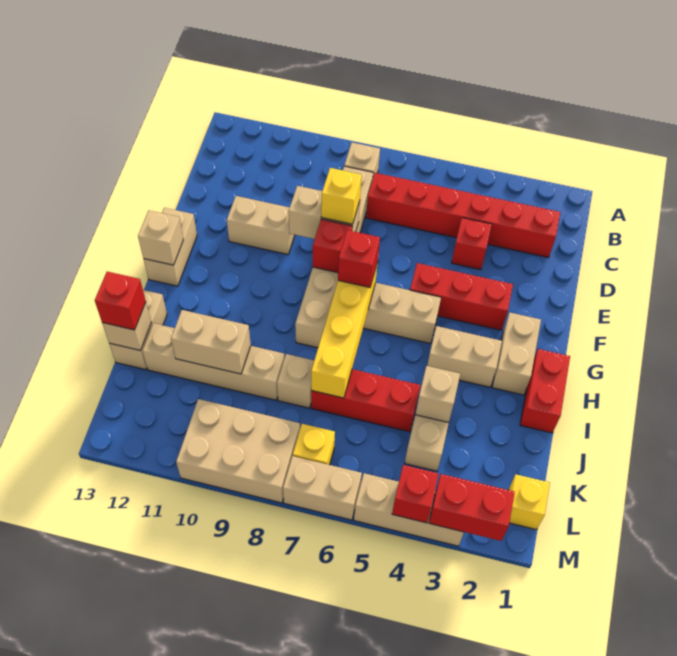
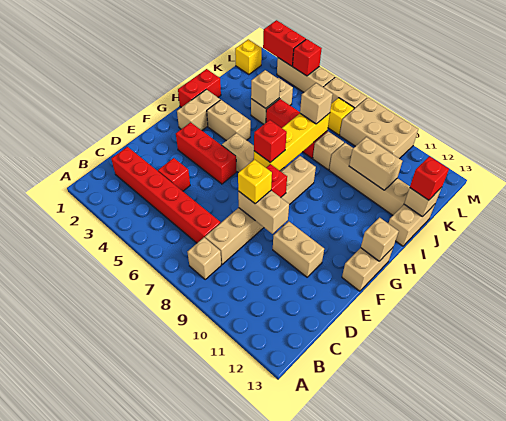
none -> tan 1x1 brick [300,83,333,124]

